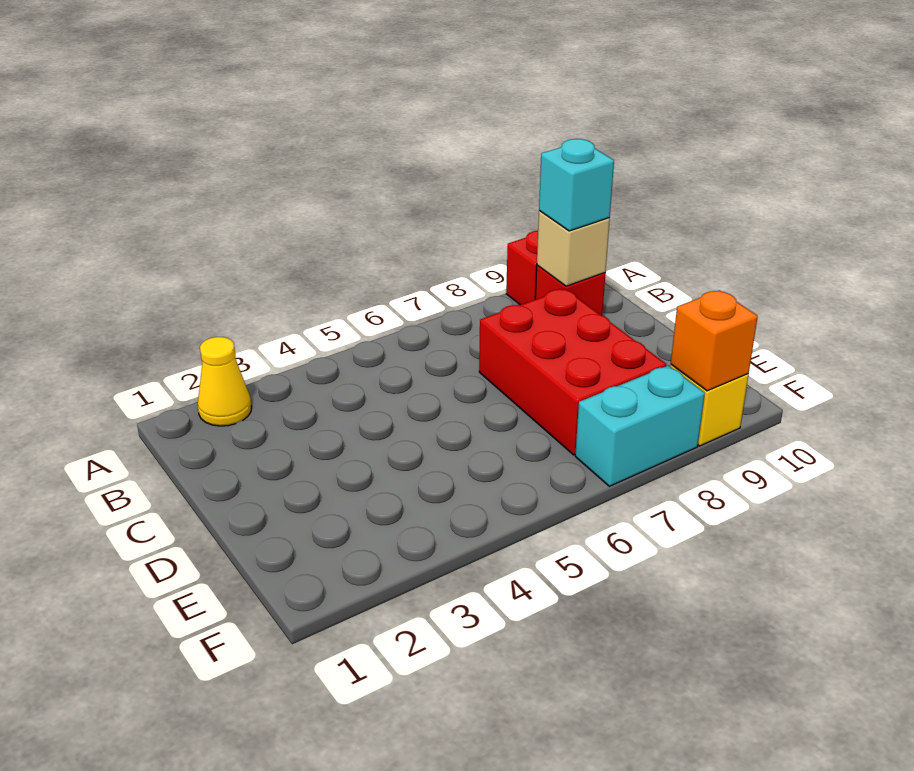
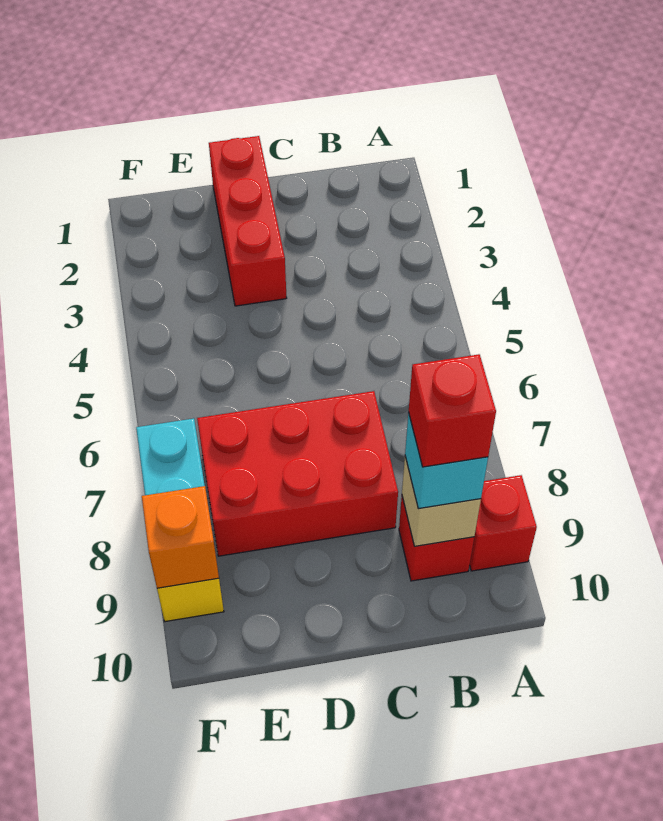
yellow 1x1 cone [198,337,251,426] -> none
none -> red 1x1 brick [409,354,496,467]
none -> red 1x3 brick [209,136,287,306]

